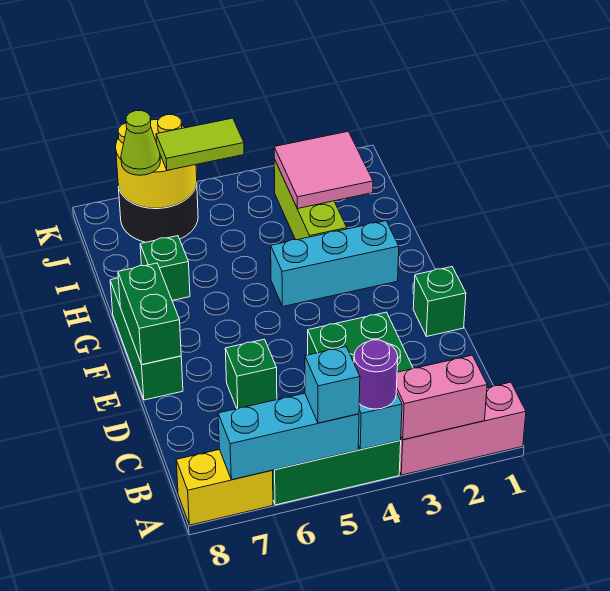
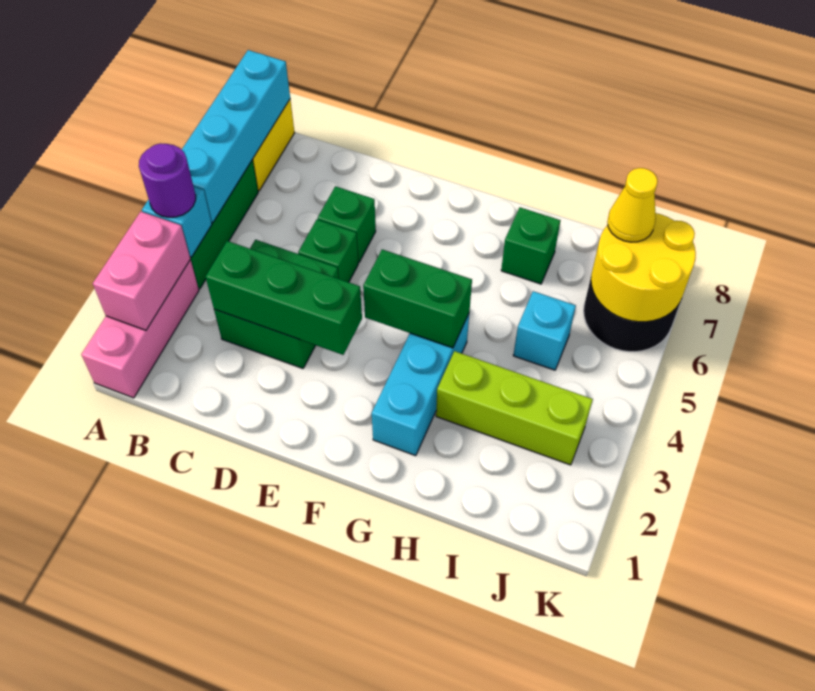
cyan 1x3 brick [218,393,359,480] -> cyan 1x4 brick [182,50,290,223]
cyan 1x1 brick [305,347,360,423] -> cyan 1x1 brick moved to [513,291,576,370]
green 1x1 brick [413,267,466,337] -> green 1x1 brick moved to [298,220,358,282]
green 1x3 brick [110,278,183,400] -> green 1x3 brick moved to [206,241,362,355]
green 1x2 brick [118,263,181,365] -> green 1x2 brick moved to [363,249,472,348]
pink 2x2 tile [274,131,373,209] -> none
lime 1x2 tile [156,118,244,170] -> none
lime 1x1 cone [121,111,160,175] -> yellow 1x1 cone [607,168,658,242]

